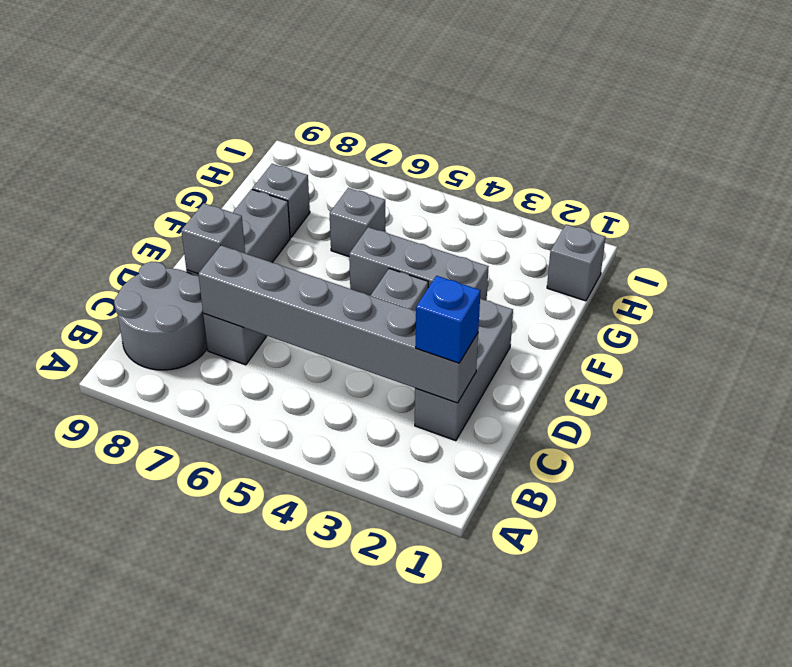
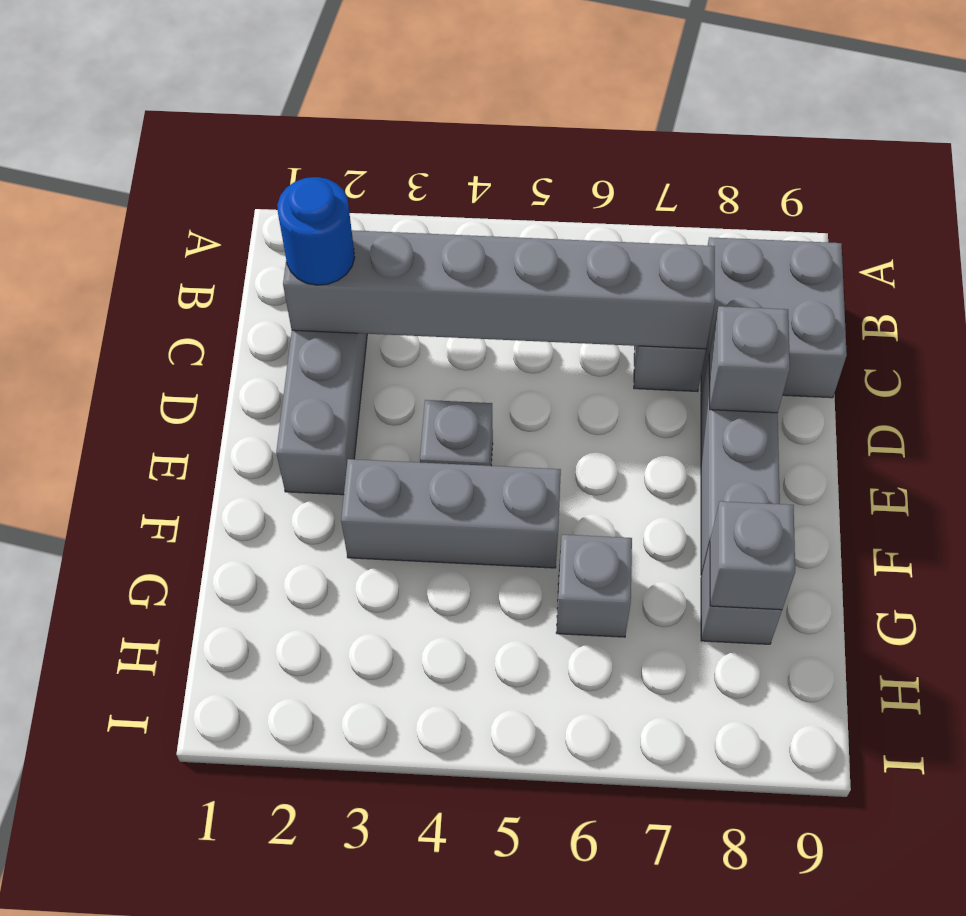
grey 2x2 round brick [114,262,207,370] -> grey 2x2 brick [701,237,847,398]
blue 1x1 brick [416,276,481,363] -> blue 1x1 round brick [277,177,355,285]
grey 1x1 brick [547,224,606,301] -> grey 1x1 brick moved to [710,501,795,610]

